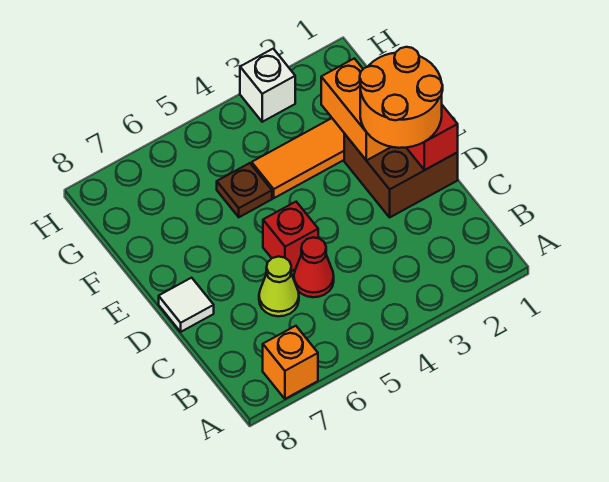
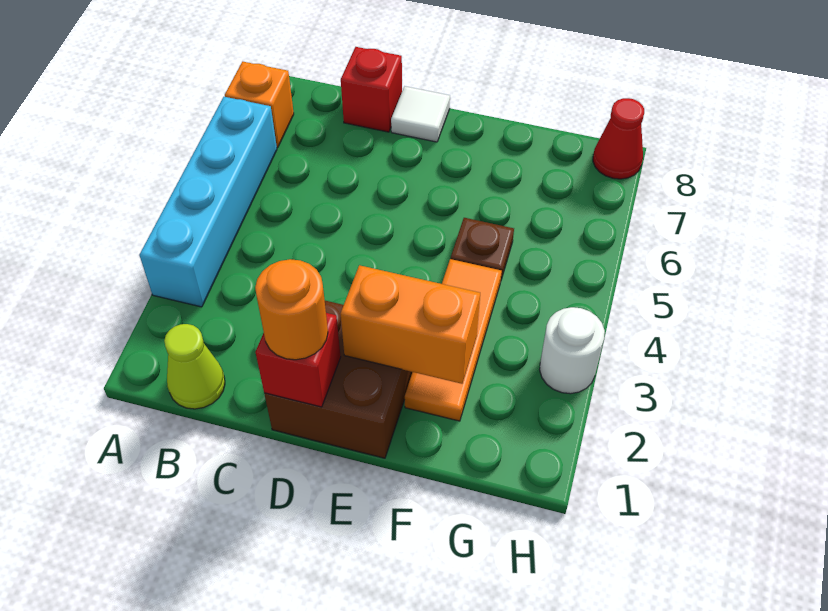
none -> cyan 1x4 brick [139,97,277,307]
red 1x1 cone [294,238,334,297] -> red 1x1 cone moved to [593,98,644,179]
lime 1x1 cone [259,257,299,316] -> lime 1x1 cone moved to [164,324,225,409]
orange 2x2 round brick [360,47,443,148] -> orange 1x1 round brick [255,259,328,360]
red 1x1 brick [263,202,318,271] -> red 1x1 brick moved to [341,47,402,132]
white 1x1 brick [240,49,295,122] -> white 1x1 round brick [540,307,605,394]

